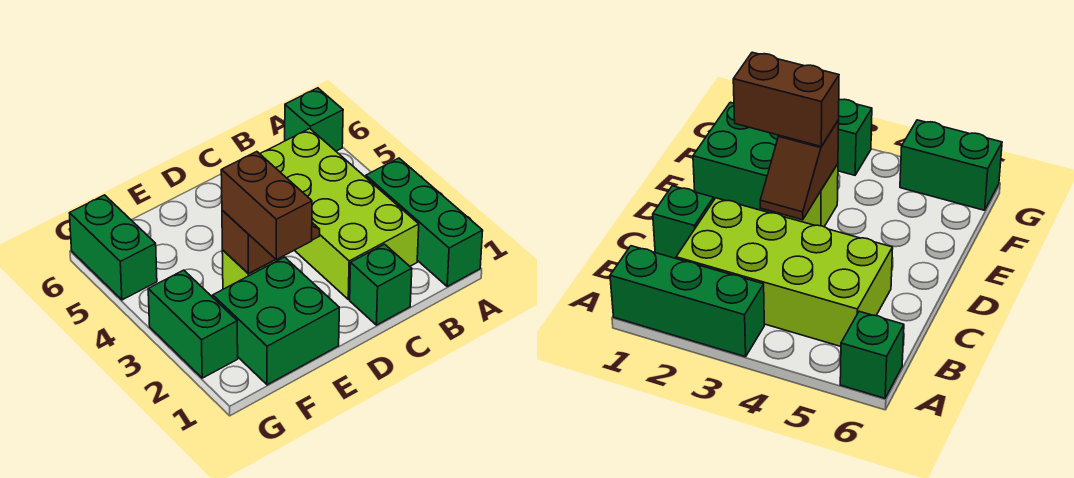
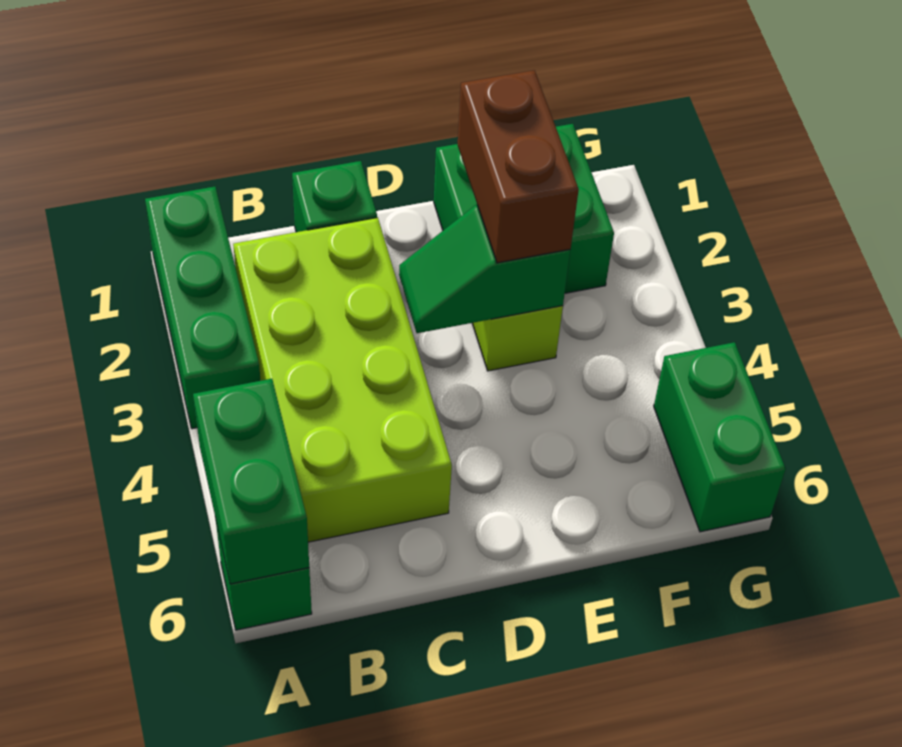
brown 1x2 slope [222,210,320,274] -> green 1x2 slope [399,205,570,333]
green 1x2 brick [148,270,238,378] -> green 1x2 brick moved to [193,379,309,584]

